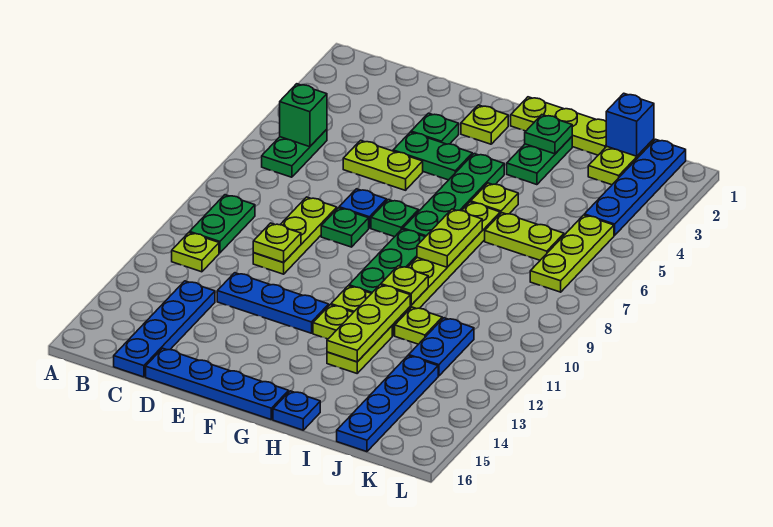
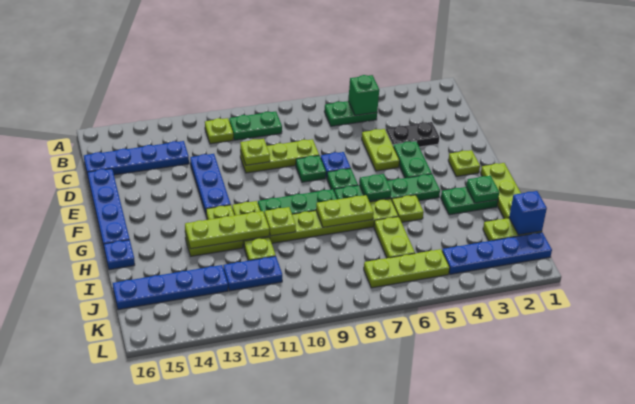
none -> black 1x2 plate [386,122,439,147]
green 1x1 plate [411,113,459,144] -> green 1x1 plate moved to [360,174,391,201]

